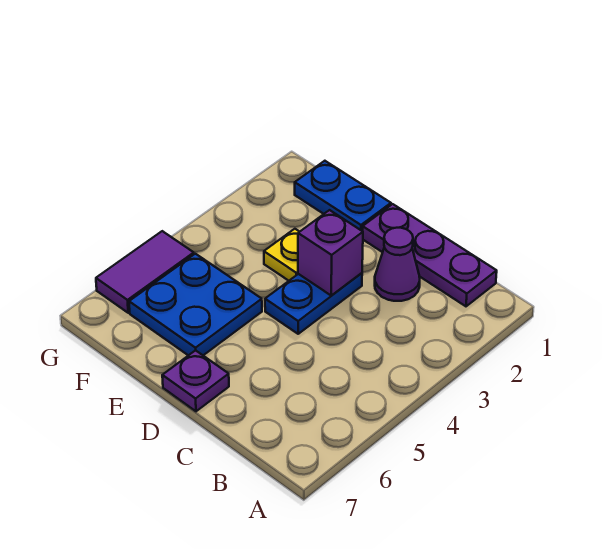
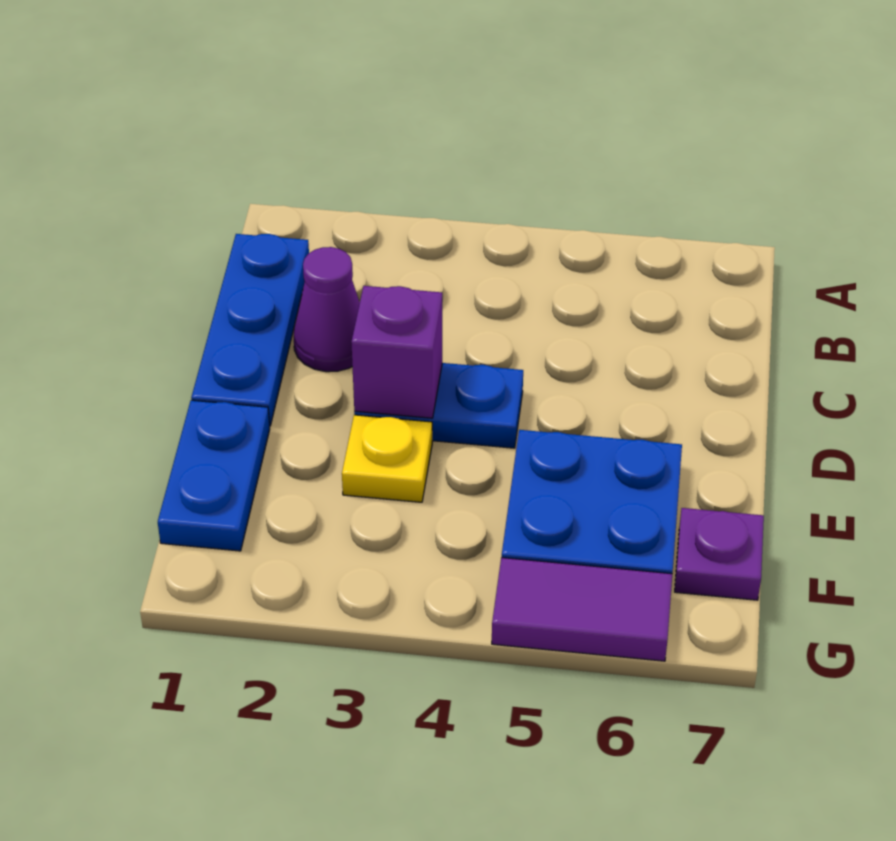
purple 1x3 plate [363,204,497,306] -> blue 1x3 plate [191,234,309,426]
purple 1x1 plate [162,350,229,411] -> purple 1x1 plate moved to [675,508,764,600]

